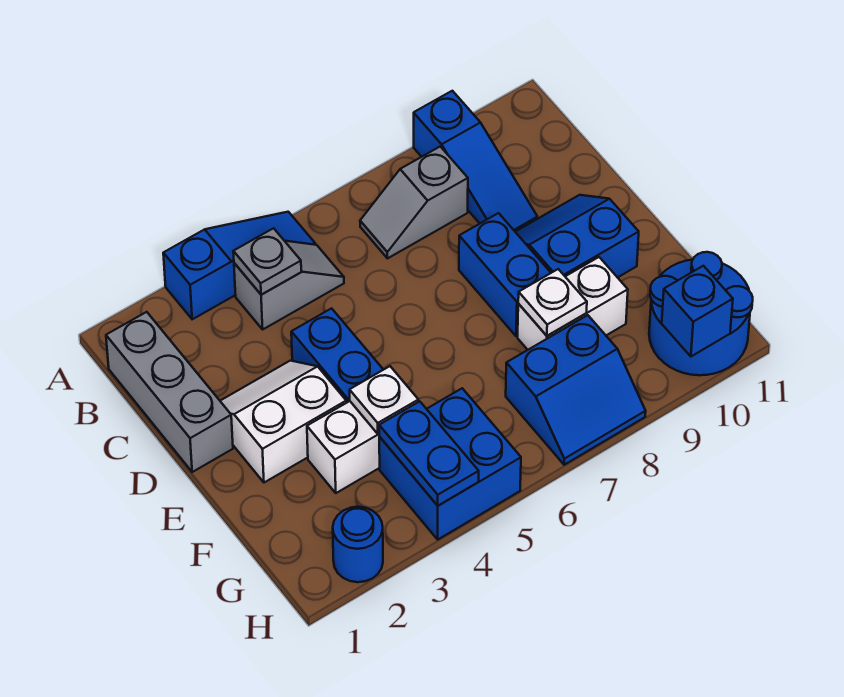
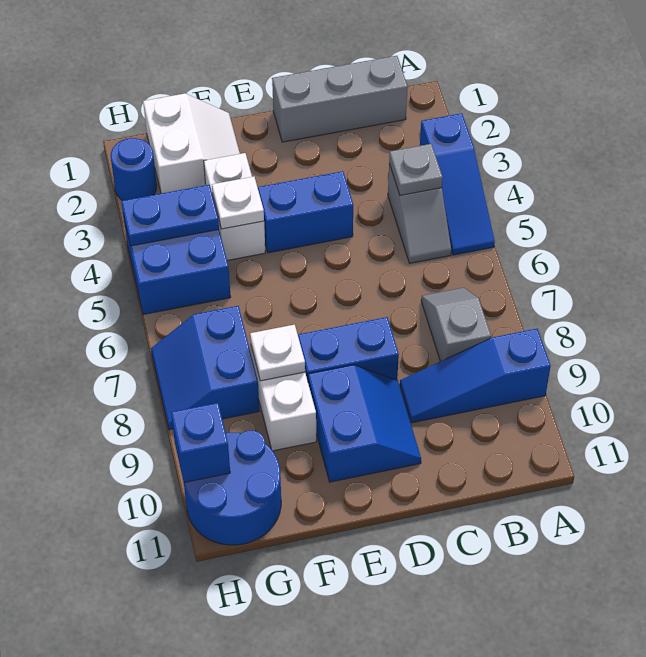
white 2x2 slope [220,361,346,483] -> white 2x2 slope moved to [143,93,240,194]

